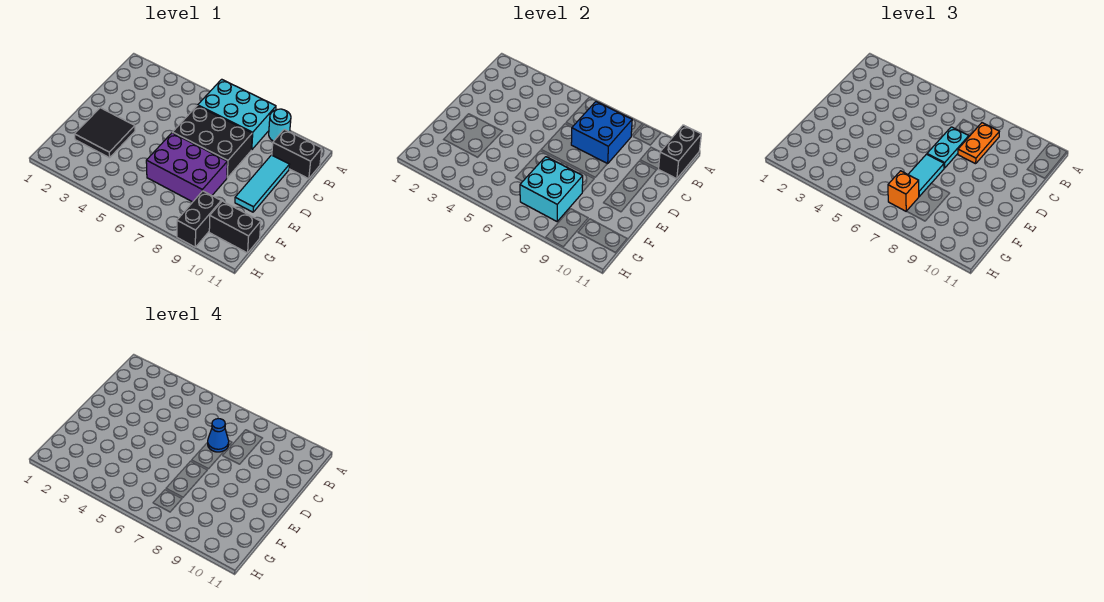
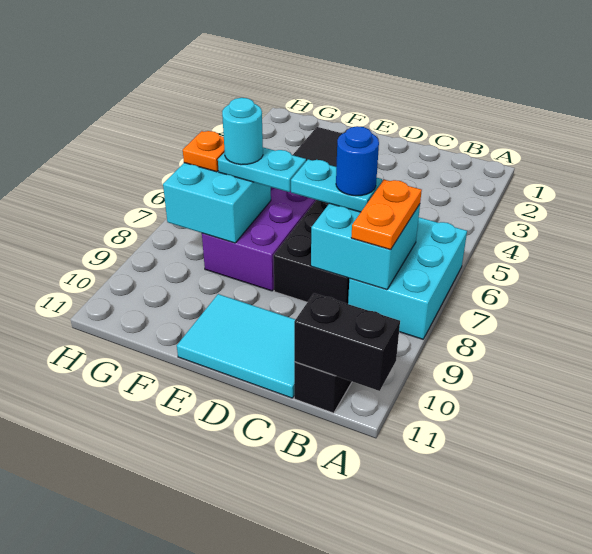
cyan 1x1 round brick [269,109,291,141] -> cyan 1x1 round brick moved to [222,98,263,165]
blue 2x2 brick [571,102,632,164] -> cyan 2x2 brick [311,203,420,290]
orange 1x2 plate [958,123,999,164] -> orange 1x2 plate turned to [351,180,422,250]
blue 1x1 cone [208,419,229,452] -> blue 1x1 round brick [336,126,379,196]
cyan 1x3 tile [235,155,289,212] -> cyan 2x3 tile [177,294,295,398]
cyan 1x2 tile [908,154,944,196] -> cyan 1x2 plate [218,147,306,192]
orange 1x1 brick [888,171,919,211] -> orange 1x1 plate [183,131,225,172]
black 1x2 brick [177,191,221,247] -> none
black 1x2 brick [209,201,261,253] -> none

